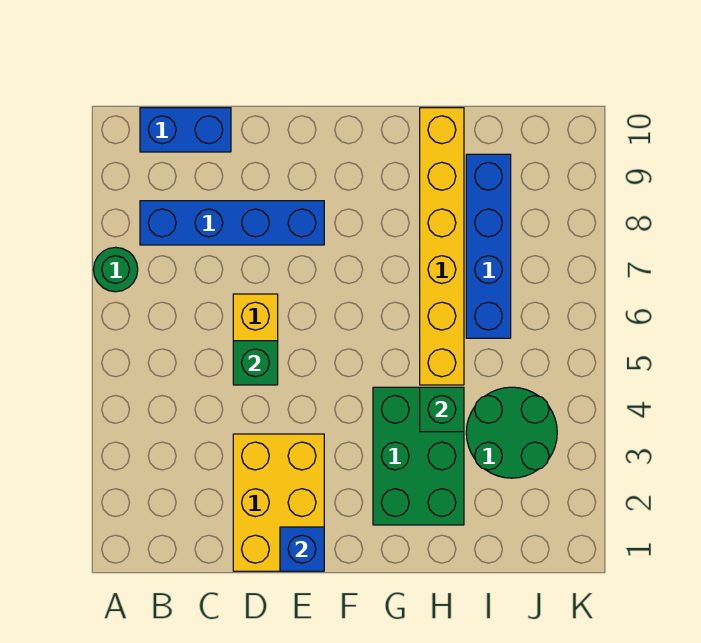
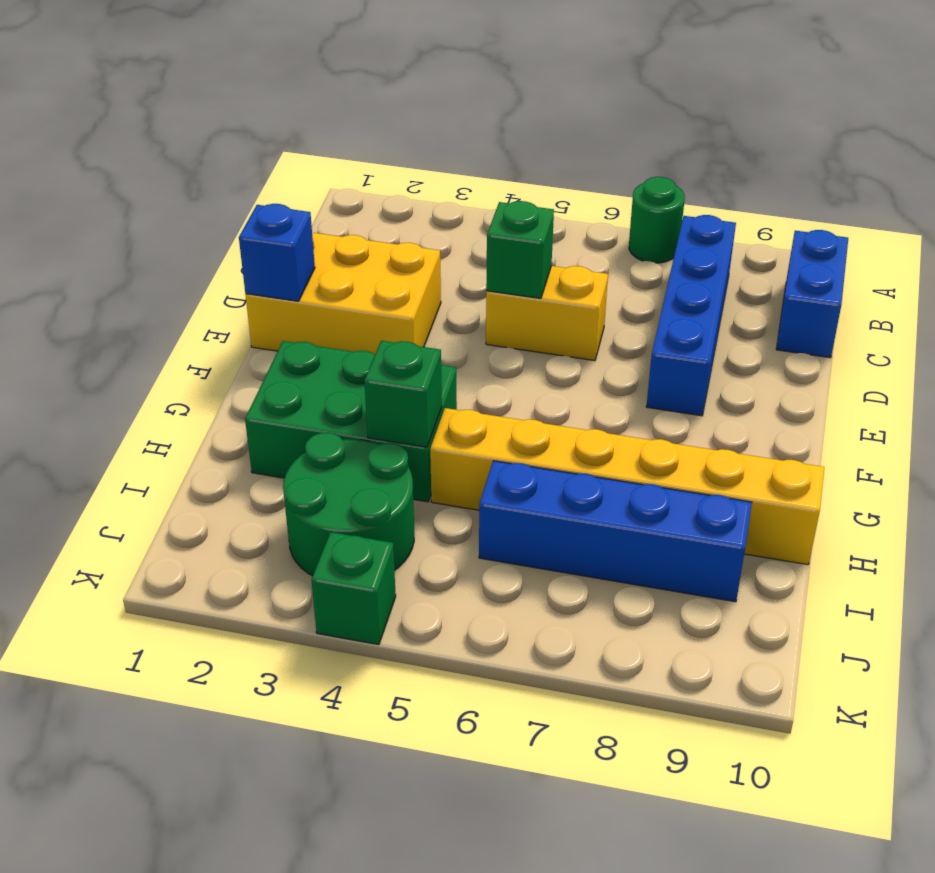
none -> green 1x1 brick [311,532,396,645]

